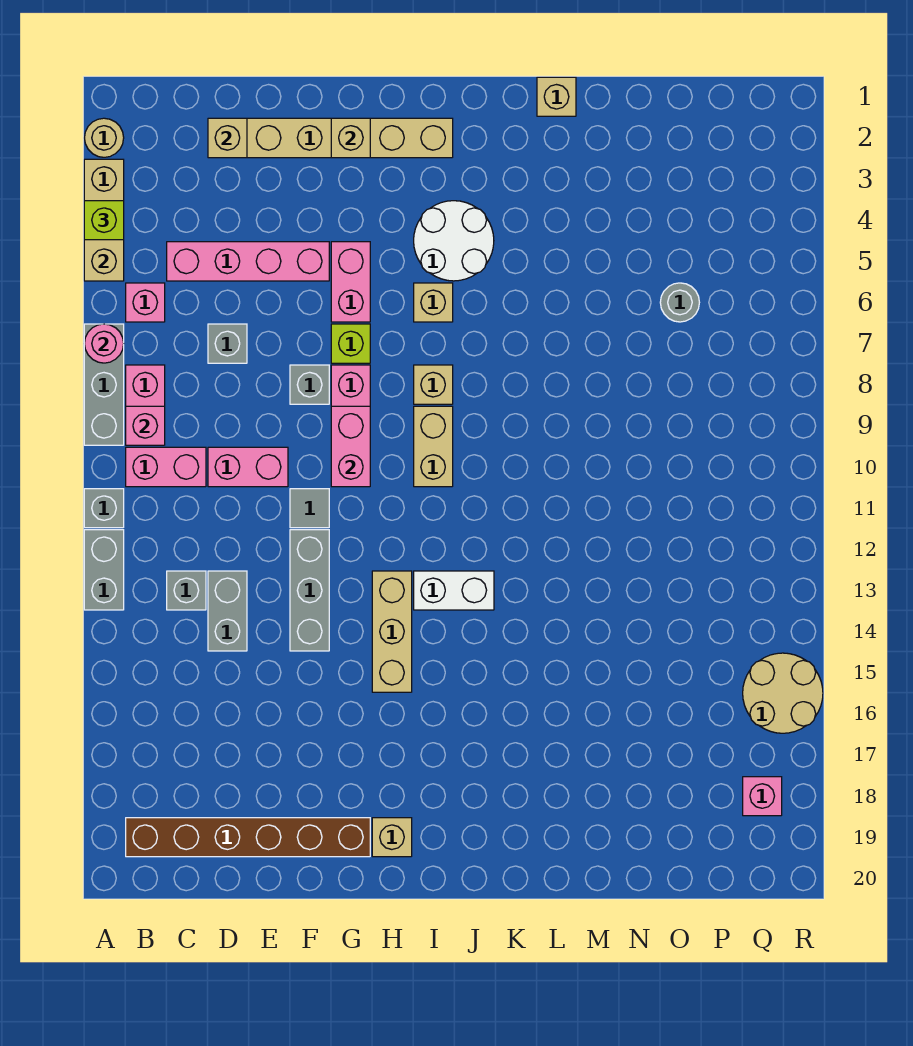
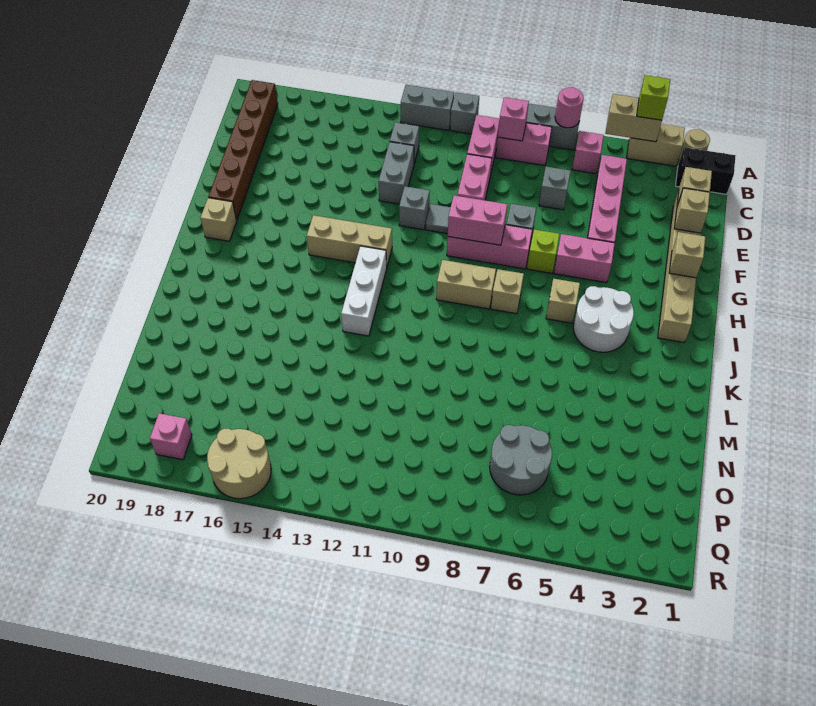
none -> black 1x2 brick [676,147,735,194]
grey 1x2 brick [208,571,247,651] -> grey 1x2 brick turned to [379,142,414,204]
grey 1x3 brick [290,530,329,651] -> grey 1x1 brick [399,186,430,230]
white 1x2 brick [414,571,494,610] -> white 1x3 brick [341,246,387,336]
tan 1x1 brick [537,77,576,116] -> tan 1x1 brick moved to [674,188,710,233]
grey 1x1 round brick [660,283,699,322] -> grey 2x2 round brick [490,425,552,495]

